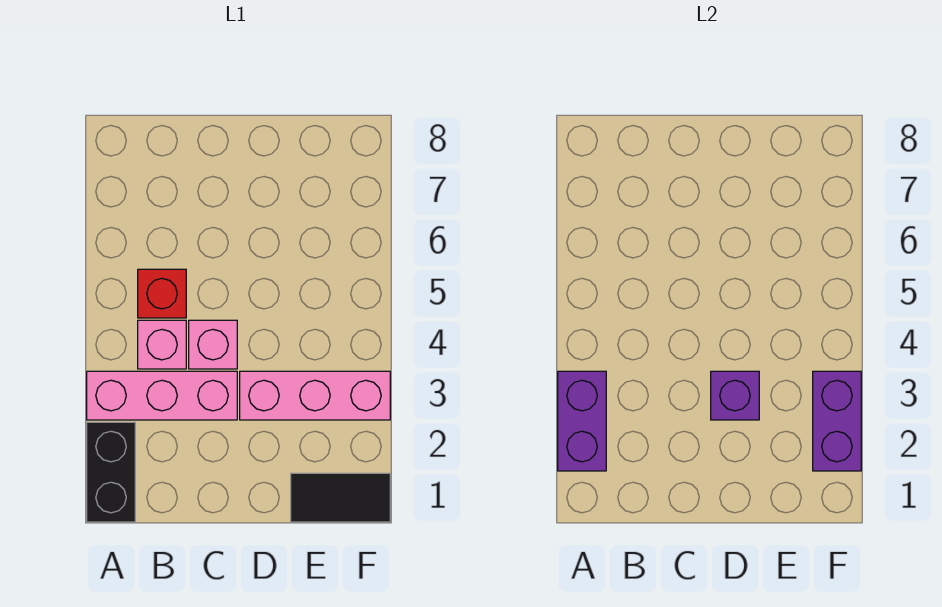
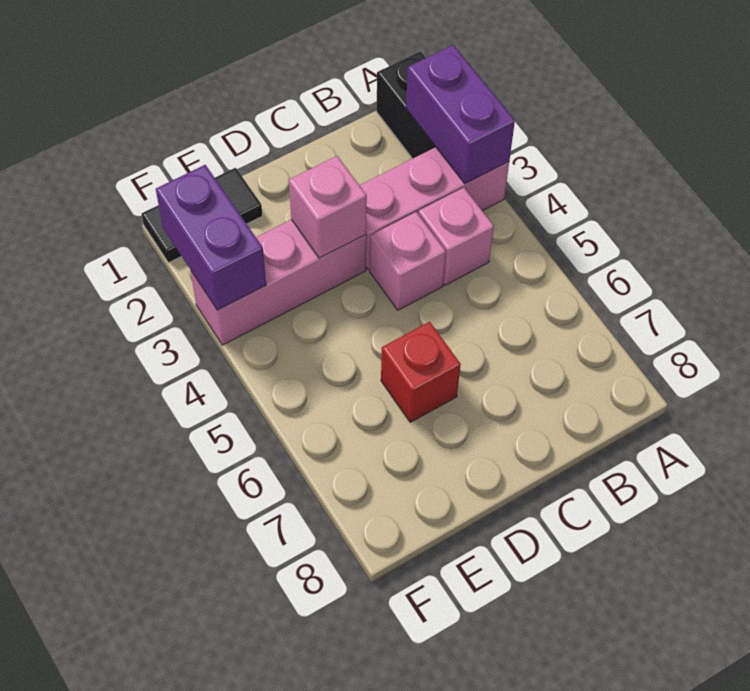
red 1x1 brick [138,269,186,318] -> red 1x1 brick moved to [381,322,461,422]
purple 1x1 brick [711,371,759,420] -> pink 1x1 brick [289,156,367,258]

